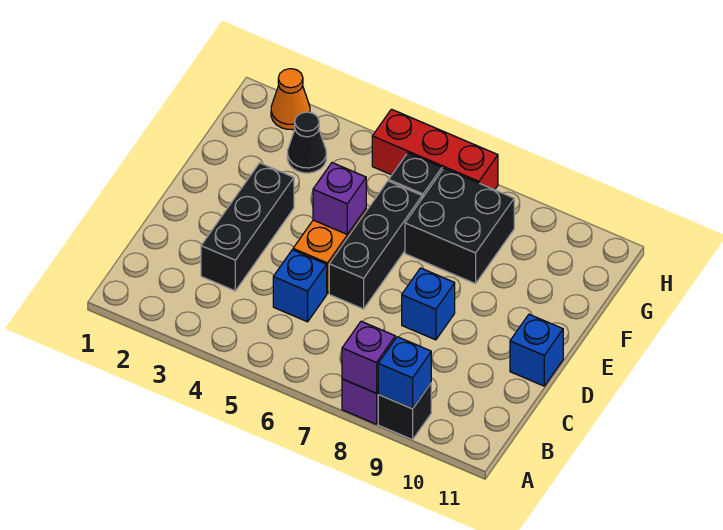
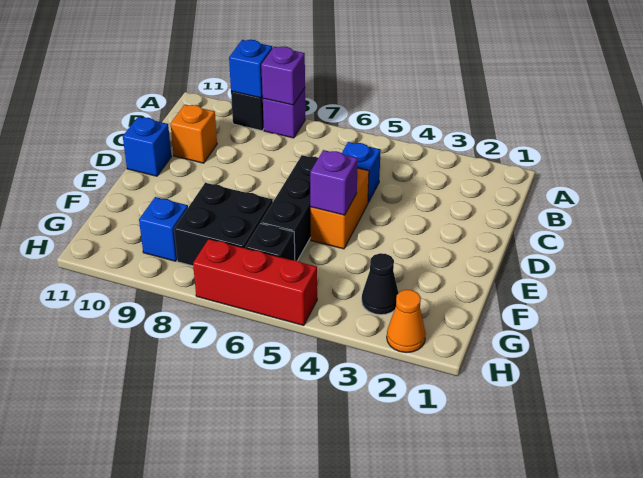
black 1x3 brick [201,163,294,291] -> none
none -> orange 1x1 brick [171,105,217,163]
blue 1x1 brick [402,268,455,340] -> blue 1x1 brick moved to [139,197,188,261]

